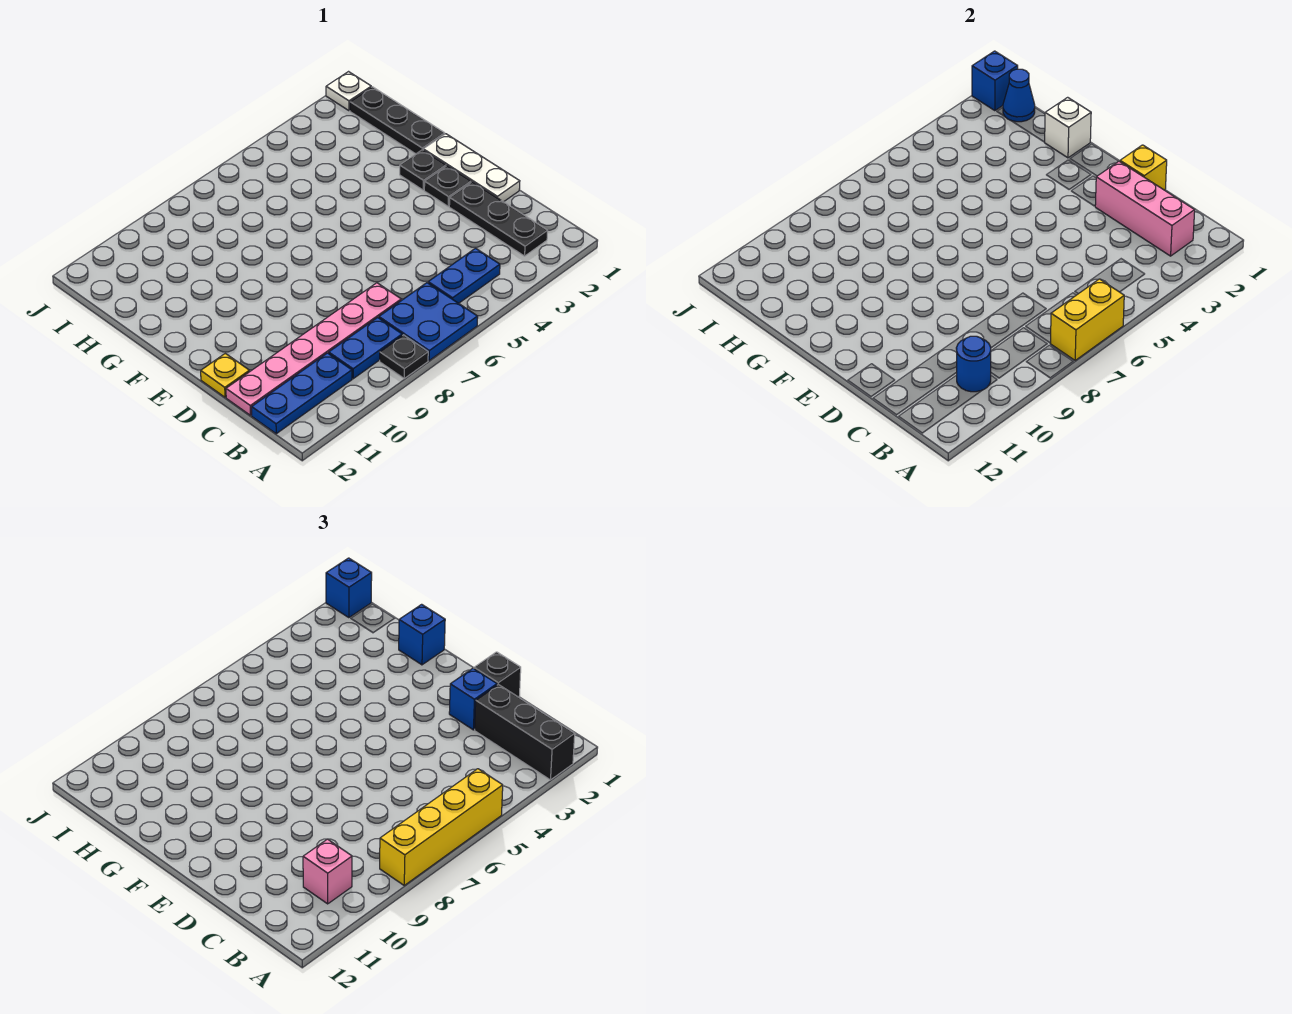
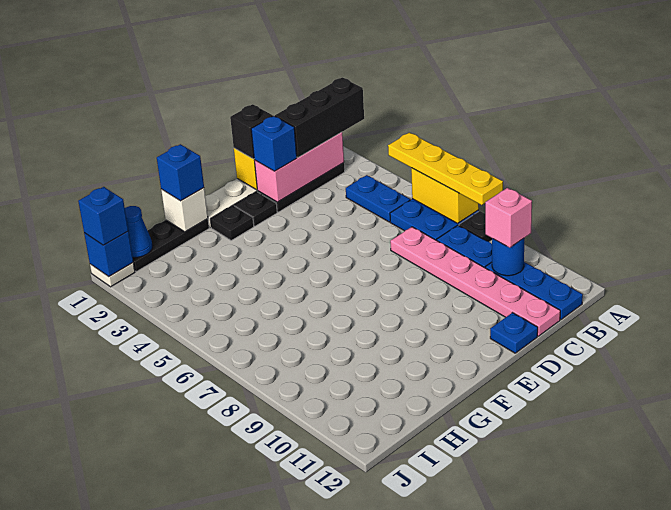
yellow 1x4 brick [380,769,503,885] -> yellow 1x4 plate [388,133,503,205]
yellow 1x1 plate [201,353,249,397] -> blue 1x1 plate [490,313,538,353]

